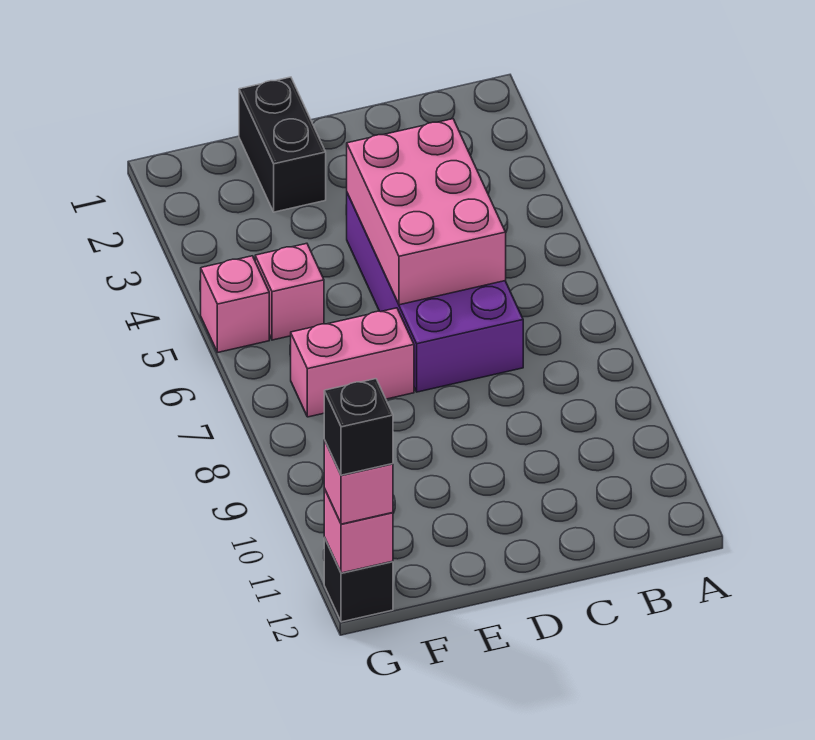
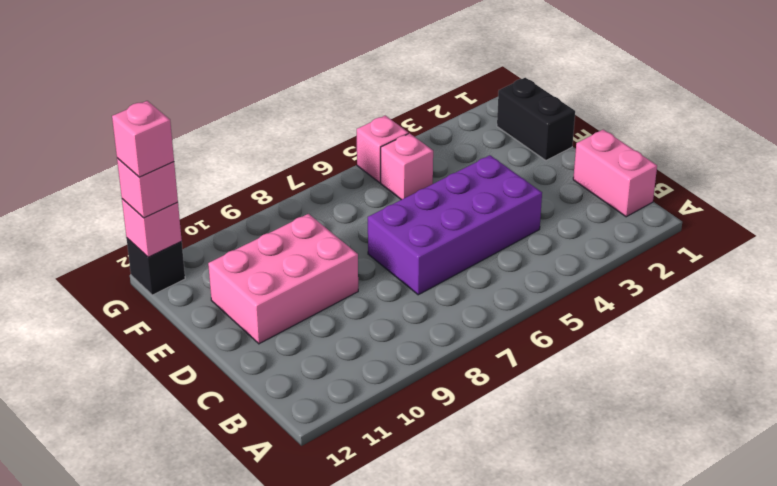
pink 2x3 brick [347,119,506,305] -> pink 2x3 brick moved to [208,214,358,344]
black 1x2 brick [239,77,326,212] -> black 1x2 brick turned to [497,78,575,160]
pink 1x2 brick [291,308,414,417] -> pink 1x2 brick moved to [573,130,657,217]
black 1x1 brick [324,379,393,475] -> pink 1x1 brick [112,101,174,177]

